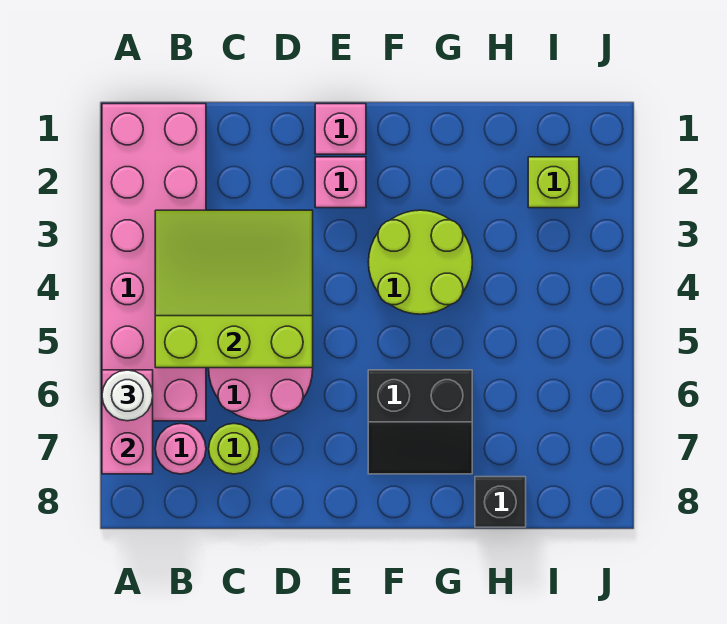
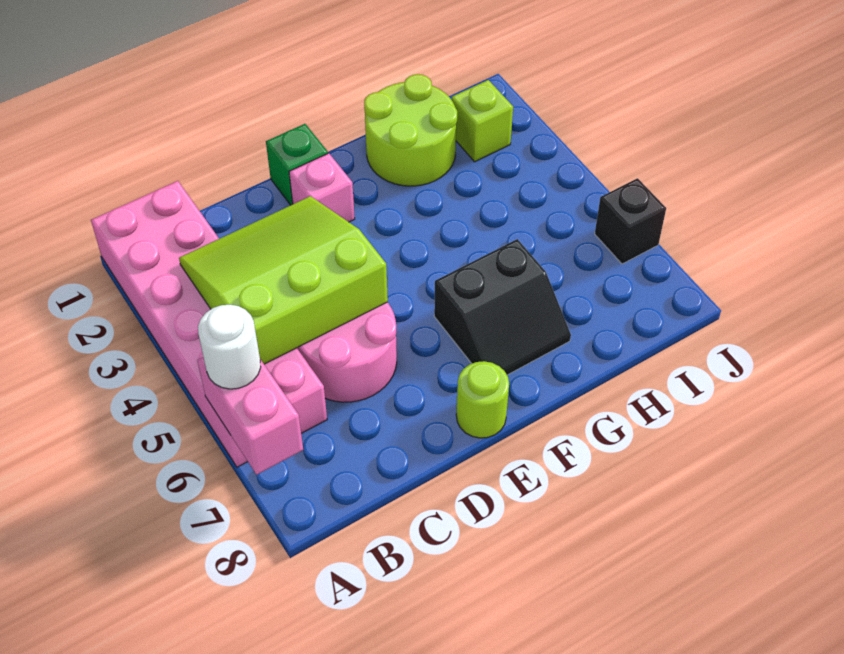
pink 1x1 round brick [155,423,206,474] -> none
lime 1x1 round brick [209,424,259,474] -> lime 1x1 round brick moved to [456,361,509,438]
pink 1x1 brick [315,104,366,154] -> green 1x1 brick [266,124,328,205]
lime 2x2 round brick [368,210,472,314] -> lime 2x2 round brick moved to [364,74,457,186]
black 1x1 brick [475,477,526,527] -> black 1x1 brick moved to [595,178,666,264]

